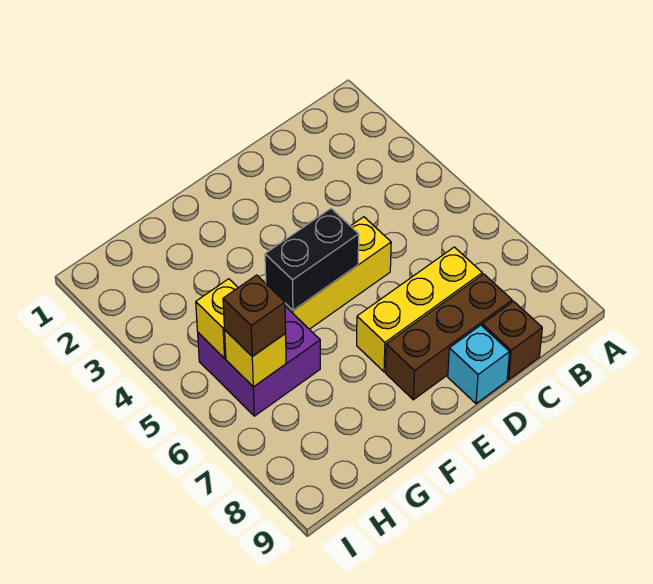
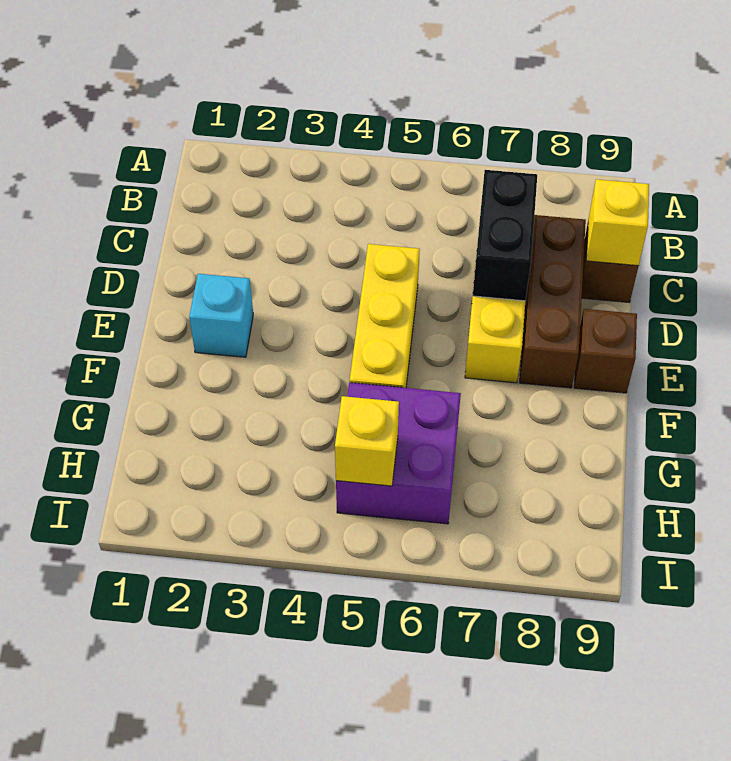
cyan 1x1 brick [448,325,510,404] -> cyan 1x1 brick moved to [189,274,253,357]
black 1x2 brick [265,208,359,310] -> black 1x2 brick moved to [473,170,537,301]
yellow 1x1 brick [225,330,286,387] -> yellow 1x1 brick moved to [586,179,649,266]
brown 1x1 brick [223,275,286,356] -> brown 1x1 brick moved to [574,309,637,393]

